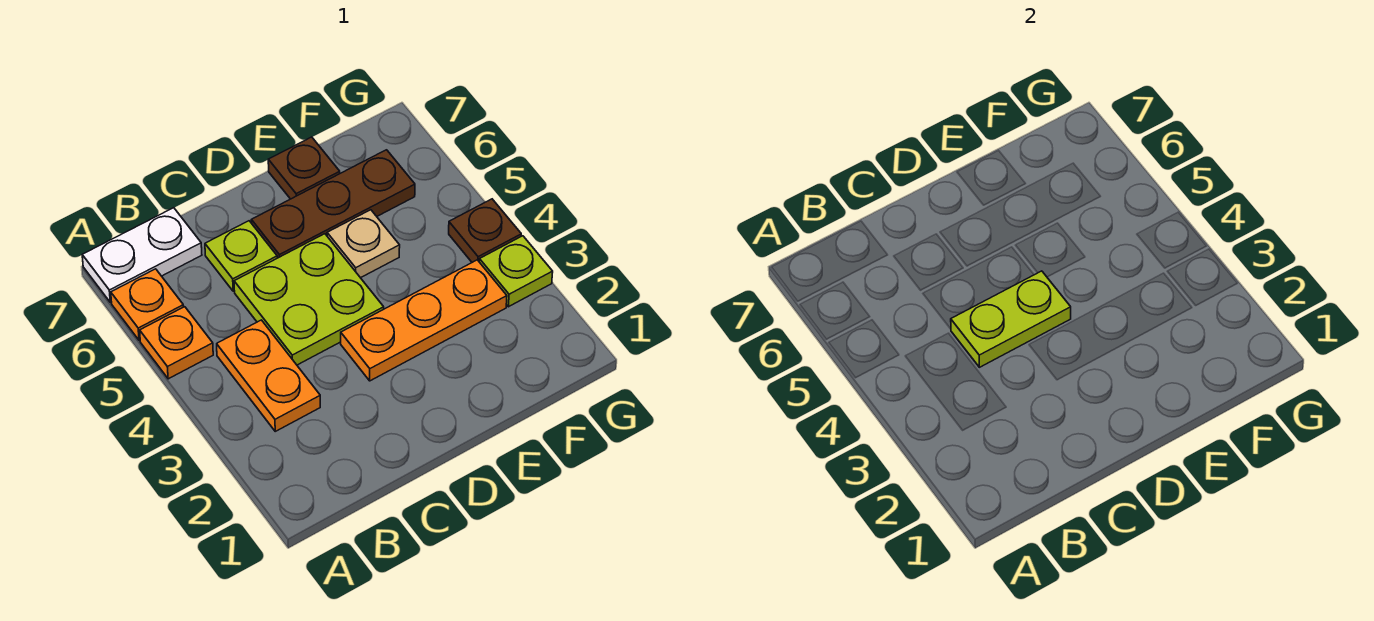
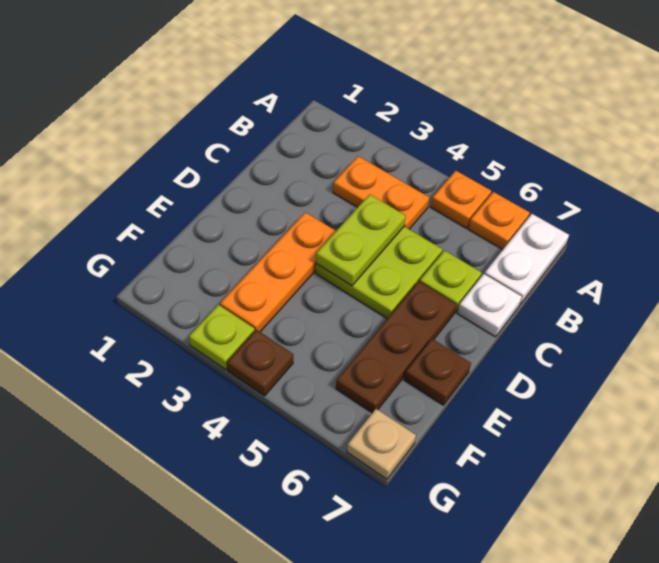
none -> white 1x1 plate [458,274,522,337]
tan 1x1 plate [327,210,400,278] -> tan 1x1 plate moved to [347,409,416,479]

